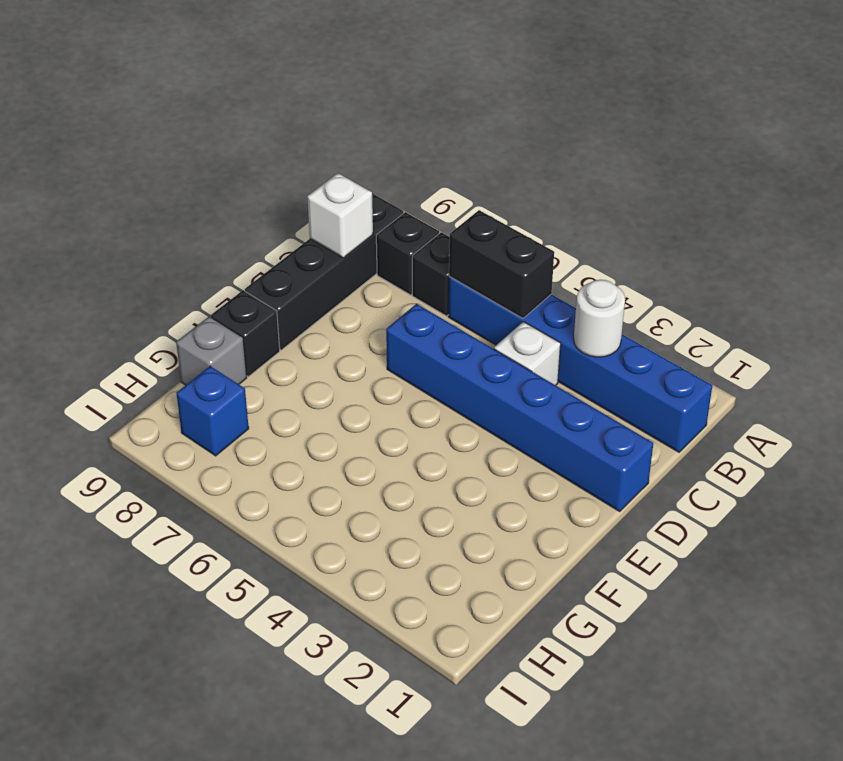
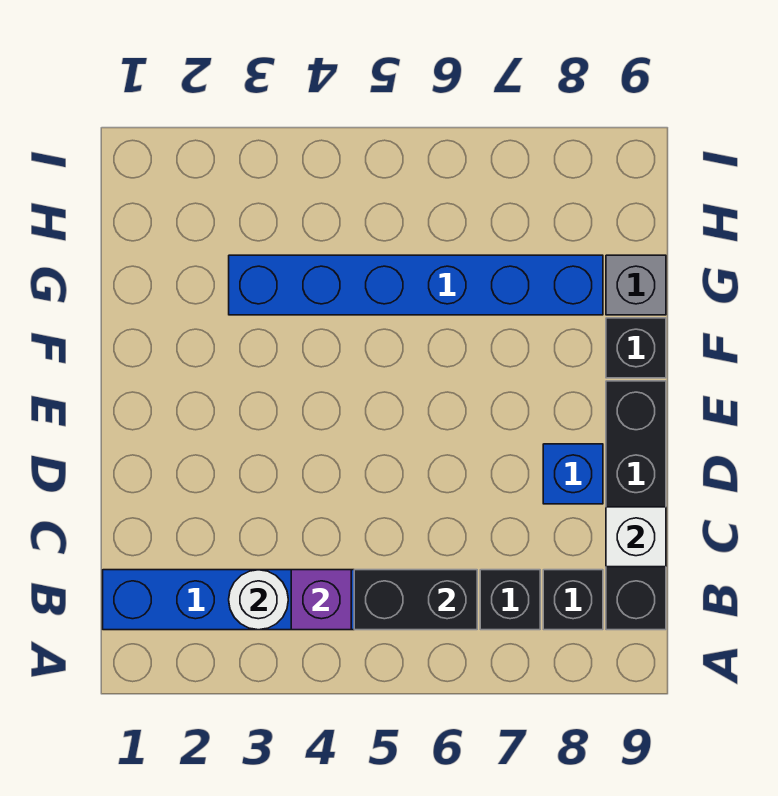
none -> purple 1x1 brick [291,570,351,630]
white 1x1 brick [494,322,561,385] -> none
blue 1x6 brick [386,304,653,512] -> blue 1x6 brick moved to [229,255,603,315]
blue 1x1 brick [176,366,249,456] -> blue 1x1 brick moved to [543,444,603,504]

